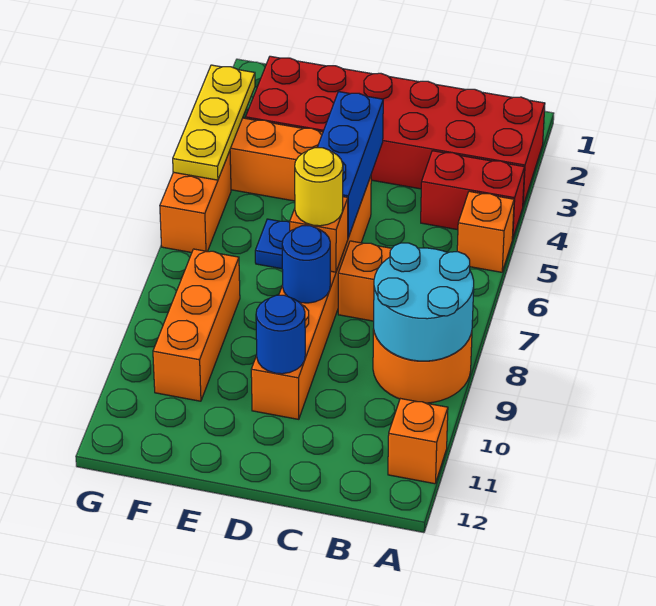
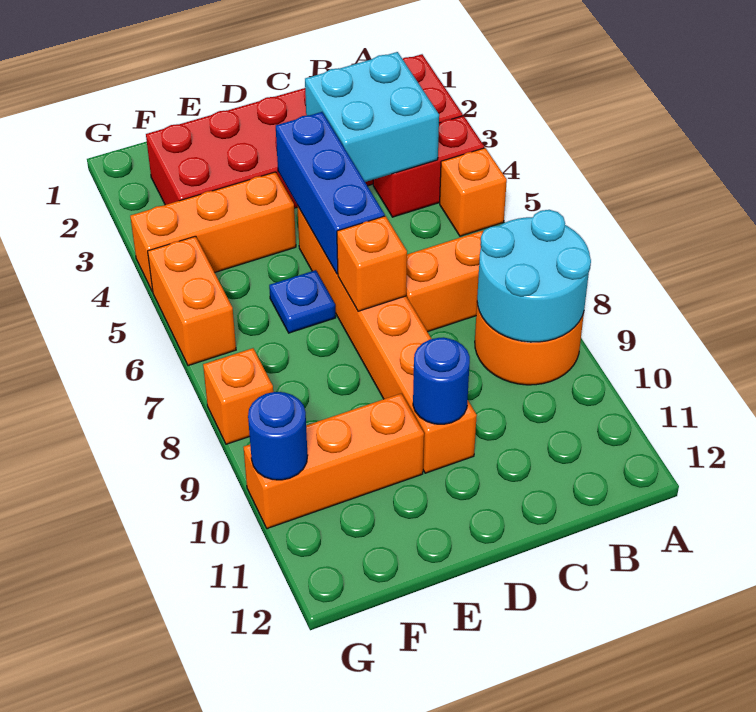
orange 1x1 brick [388,398,448,484] -> orange 1x1 brick moved to [203,348,273,444]
none -> cyan 2x2 brick [305,52,439,182]
yellow 1x1 round brick [295,148,343,226] -> none
blue 1x1 round brick [282,226,330,303] -> blue 1x1 round brick moved to [248,392,308,480]
orange 1x3 brick [153,249,240,401] -> orange 1x3 brick turned to [243,394,424,529]
yellow 1x3 plate [173,65,255,180] -> none

